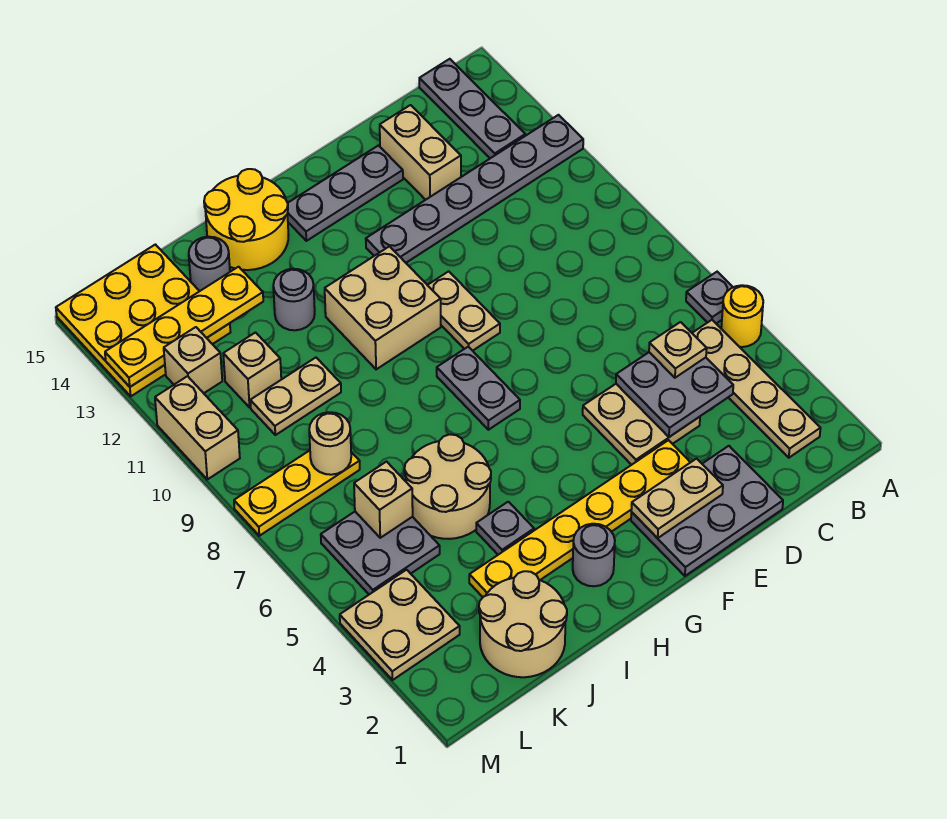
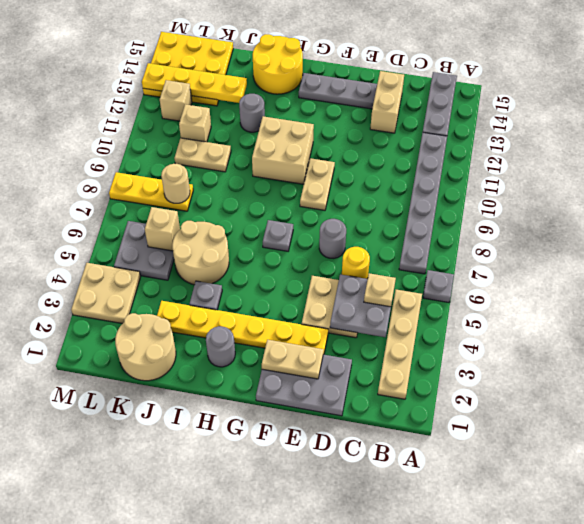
yellow 1x1 round brick [721,285,763,347] -> yellow 1x1 round brick moved to [342,247,370,279]
grey 1x6 plate [366,115,583,263] -> grey 1x6 plate turned to [399,132,447,274]
grey 1x2 plate [437,347,520,430] -> grey 1x1 plate [263,220,293,251]
grey 1x1 round brick [189,237,230,291] -> grey 1x1 round brick moved to [319,219,346,258]
tan 1x2 brick [155,376,240,479] -> none

